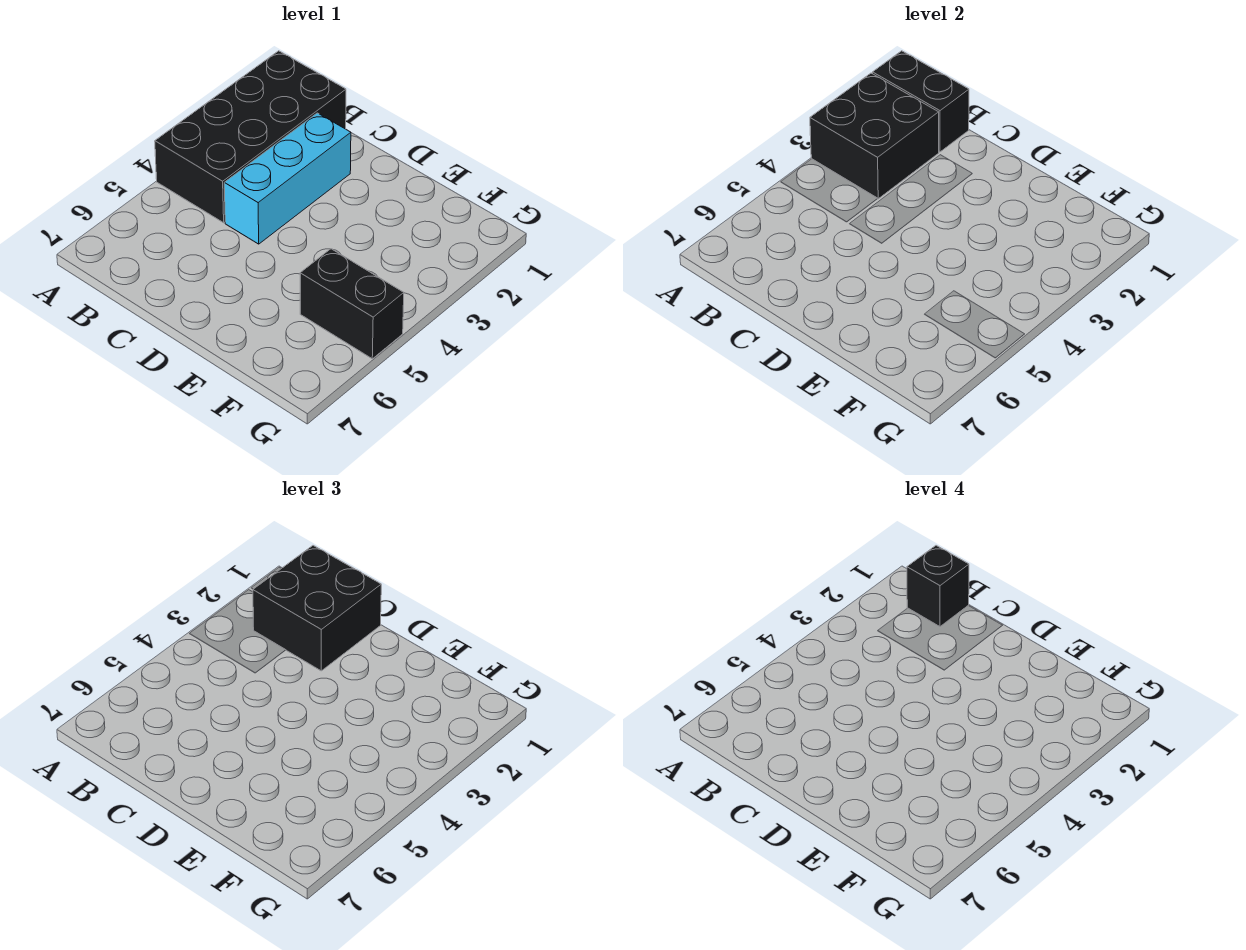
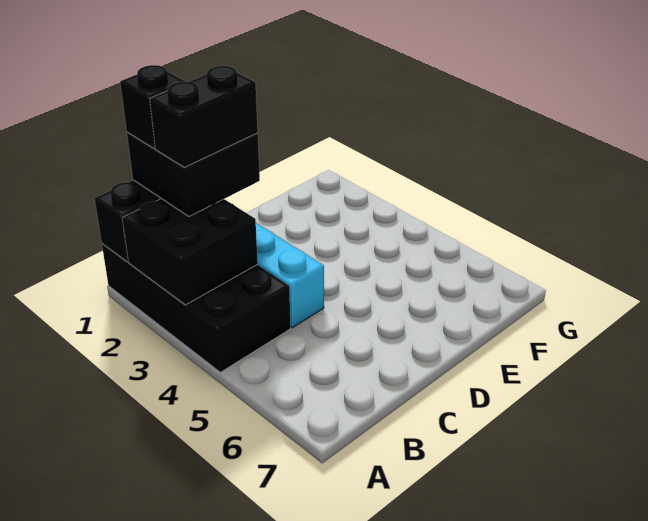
black 1x2 brick [300,249,404,359] -> black 1x2 brick moved to [150,66,258,167]

